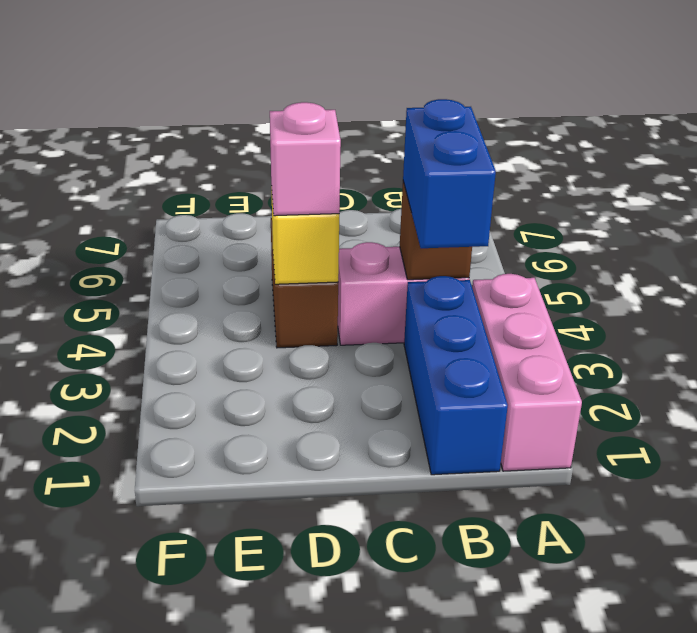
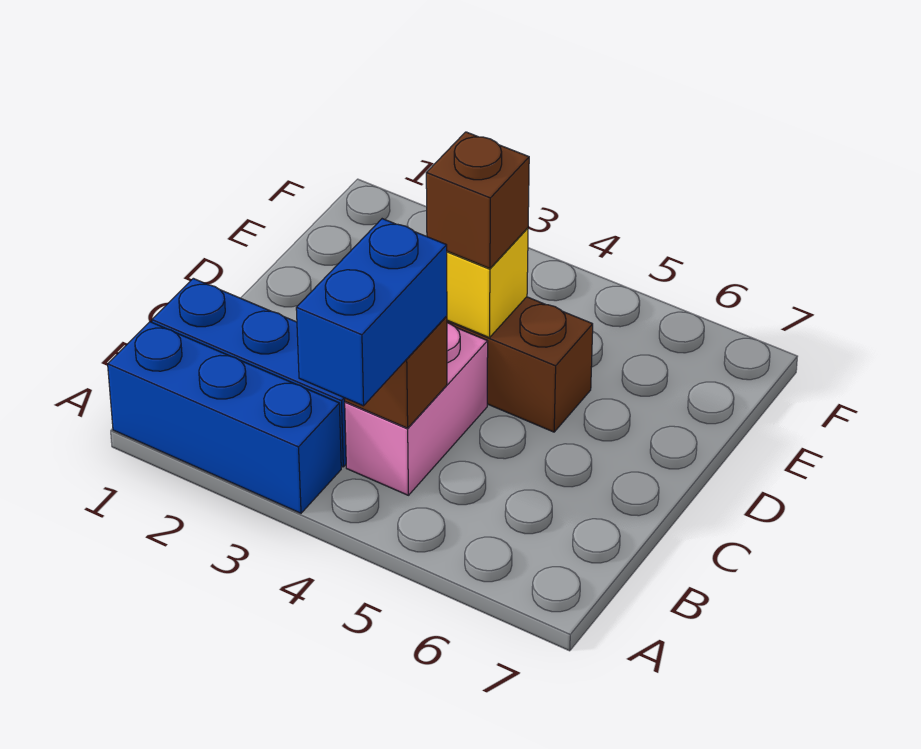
pink 1x3 brick [472,274,582,471] -> blue 1x3 brick [108,322,341,513]
blue 1x2 brick [403,99,496,248] -> blue 1x2 brick turned to [296,219,447,406]
pink 1x1 brick [270,102,341,216] -> brown 1x1 brick [426,132,529,269]

